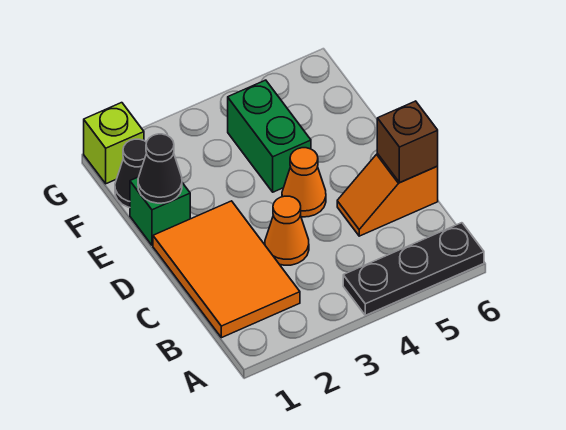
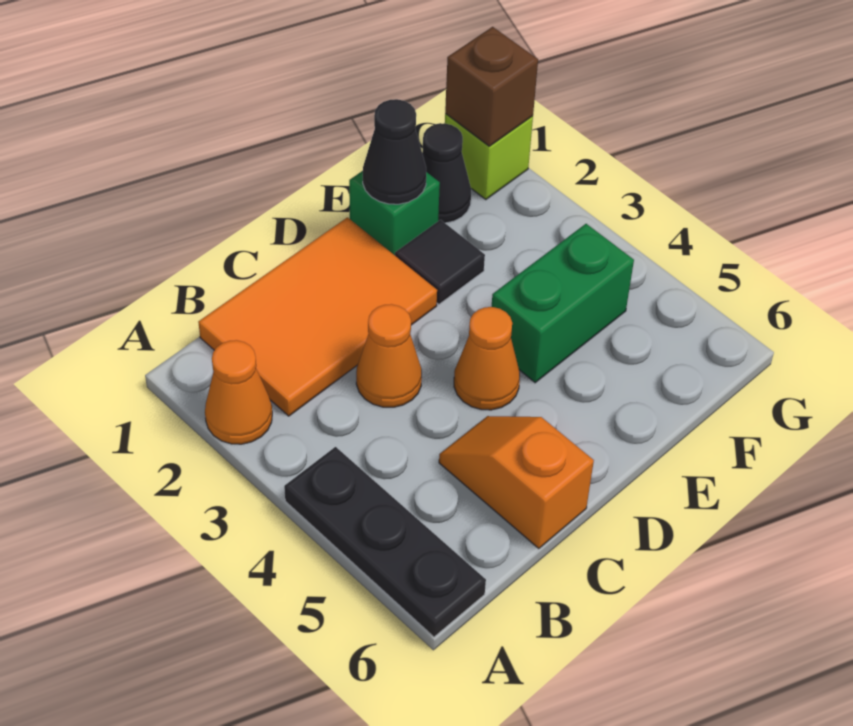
none -> orange 1x1 cone [205,340,272,444]
brown 1x1 brick [377,101,438,183] -> brown 1x1 brick moved to [445,27,538,146]
none -> black 1x1 tile [395,220,485,304]

